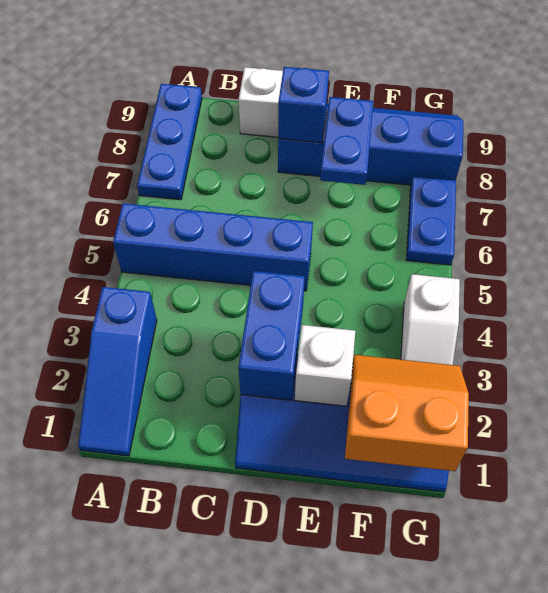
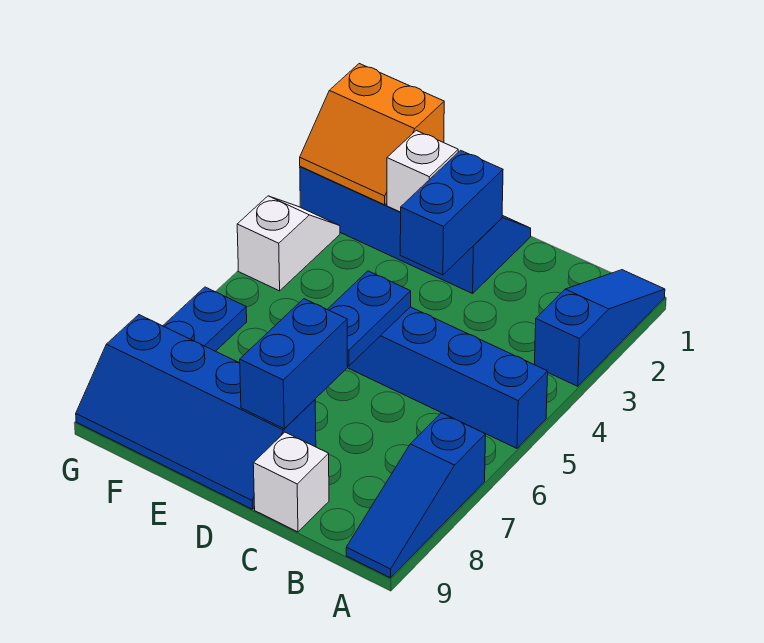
blue 1x3 plate [137,84,202,200] -> blue 1x3 slope [346,413,486,578]
blue 1x1 brick [278,67,329,143] -> blue 1x2 brick [240,299,348,429]
blue 1x2 plate [320,97,373,185] -> blue 1x2 plate moved to [327,271,411,366]

